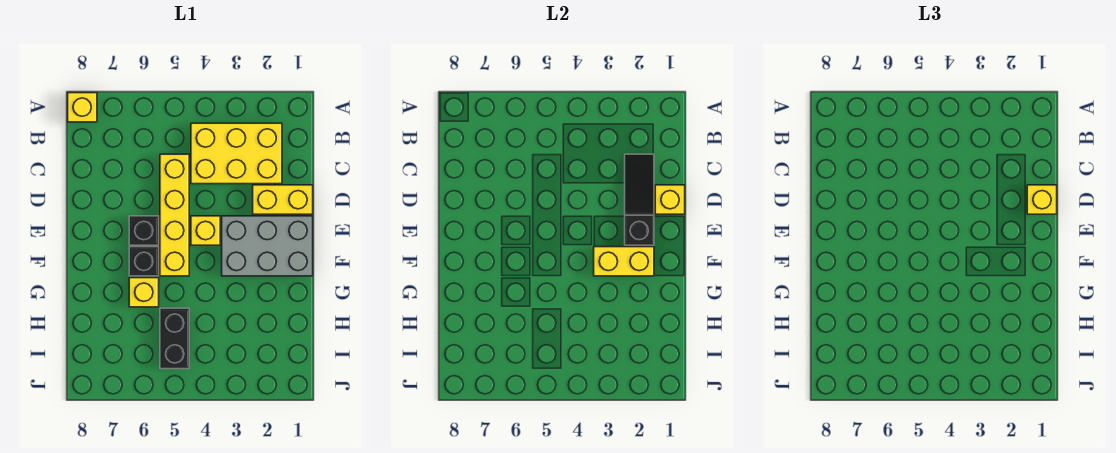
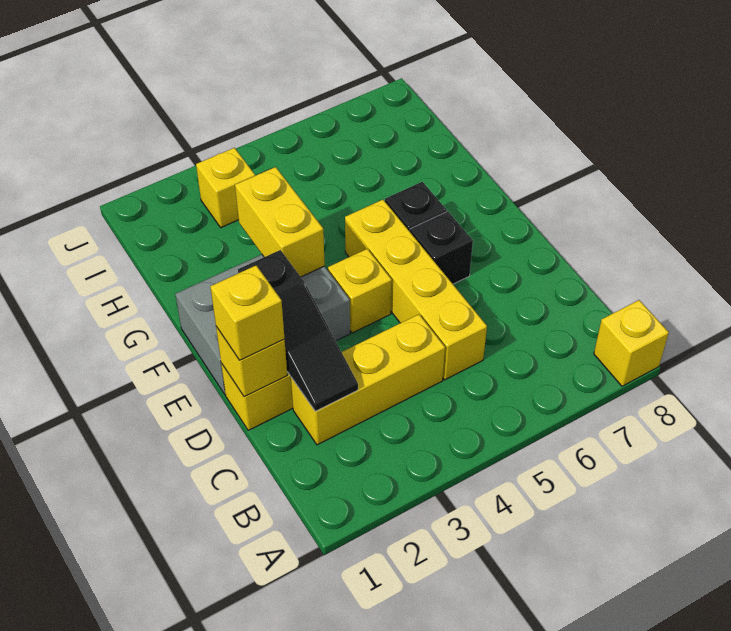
yellow 2x3 brick [191,123,282,184] -> yellow 1x3 brick [291,314,445,445]
yellow 1x2 brick [594,247,654,276] -> yellow 1x2 brick turned to [235,167,325,277]
yellow 1x1 brick [129,278,159,307] -> yellow 1x1 brick moved to [196,148,255,228]
black 1x2 brick [160,308,189,369] -> none

